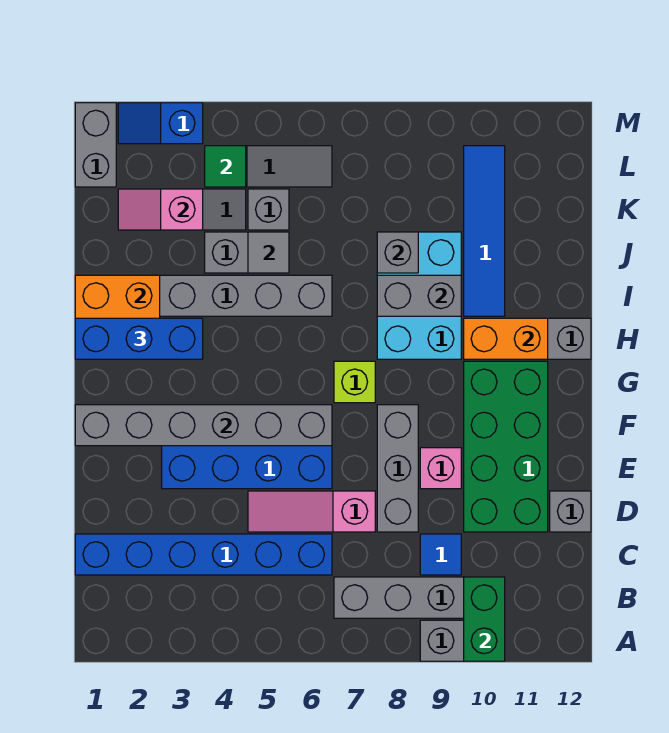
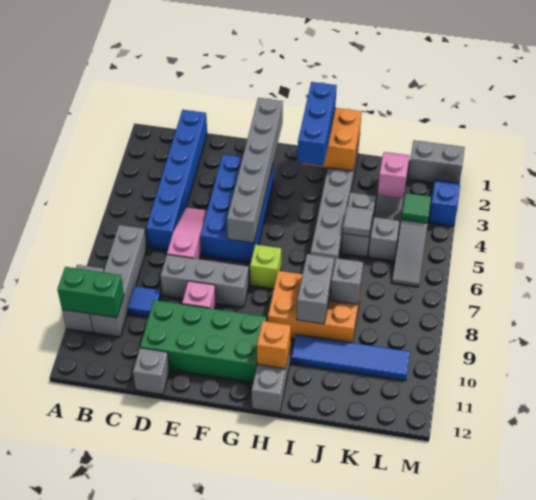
cyan 2x3 brick [377,232,461,359] -> orange 2x3 brick [268,271,361,343]
orange 1x2 brick [464,318,548,359] -> orange 1x1 brick [257,321,291,369]

